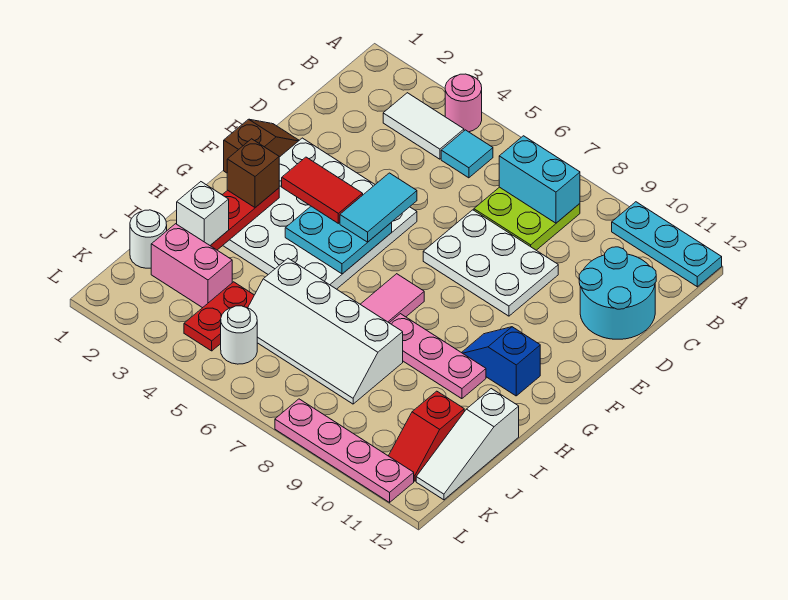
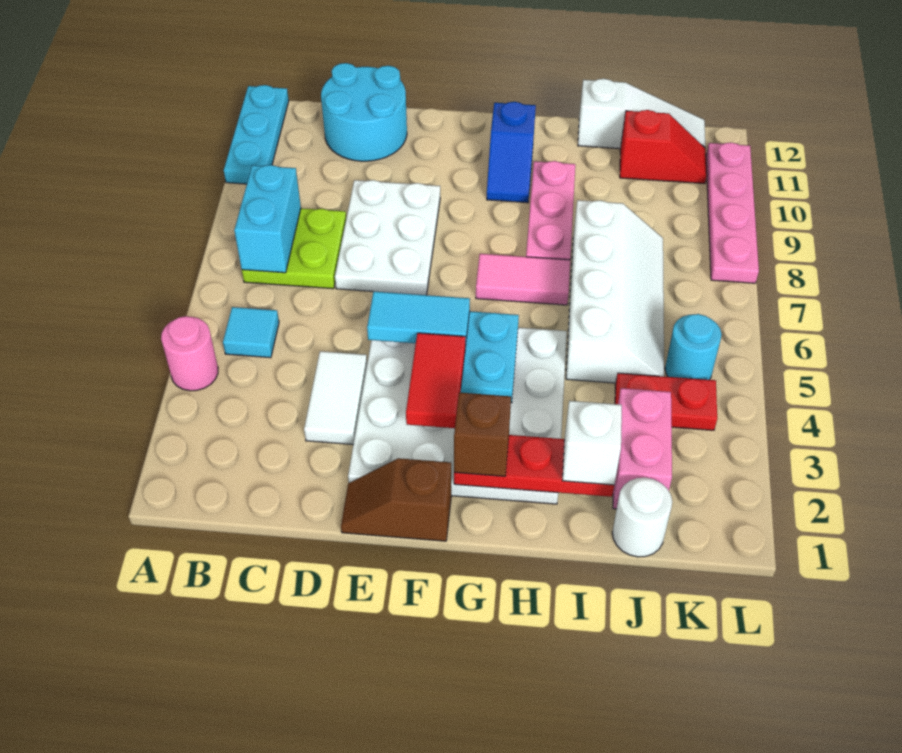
white 1x2 tile [383,93,464,159] -> white 1x2 tile moved to [304,351,367,444]
white 1x1 round brick [221,306,257,364] -> cyan 1x1 round brick [665,314,722,380]

